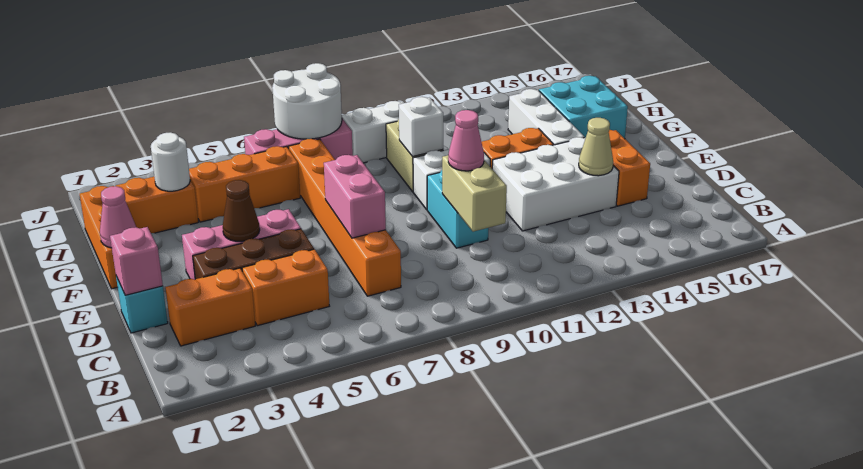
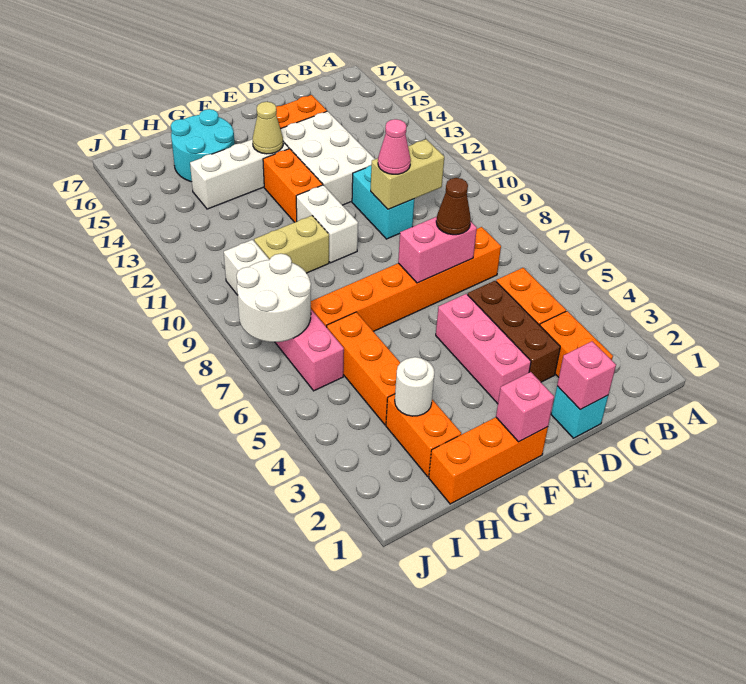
cyan 1x2 brick [427,170,488,248] -> cyan 1x2 brick turned to [352,166,414,239]
tan 1x1 cone [579,118,613,176] -> tan 1x1 cone moved to [253,102,283,154]
brown 1x1 cone [223,180,260,242] -> brown 1x1 cone moved to [436,178,471,235]
pink 1x1 cone [100,186,136,248] -> pink 1x1 brick [496,372,554,442]
white 1x1 brick [399,97,443,156] -> none
cyan 2x2 brick [539,76,628,139] -> cyan 2x2 round brick [171,109,235,182]

